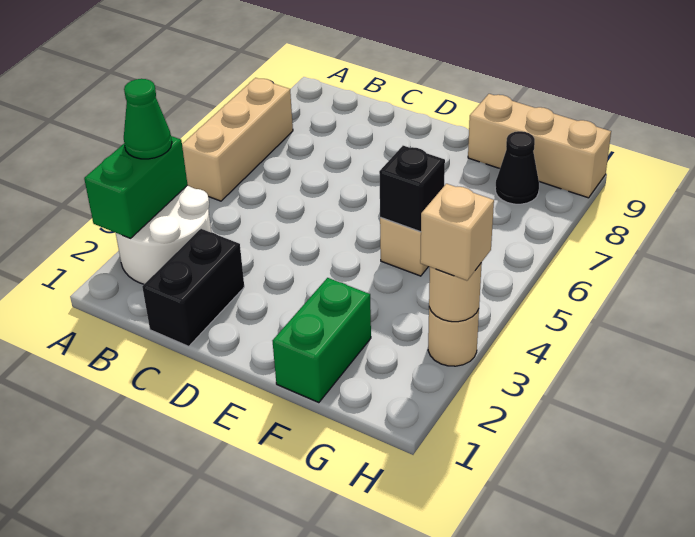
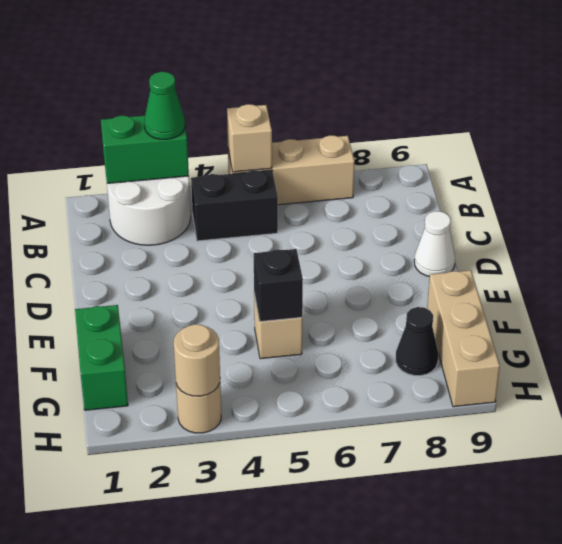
black 1x2 brick [142,229,244,346] -> black 1x2 brick moved to [191,170,278,241]
none -> white 1x1 cone [414,211,455,277]
green 1x2 brick [273,278,371,403] -> green 1x2 brick turned to [75,305,128,410]
tan 1x1 brick [420,184,494,281] -> tan 1x1 brick moved to [227,104,272,172]

